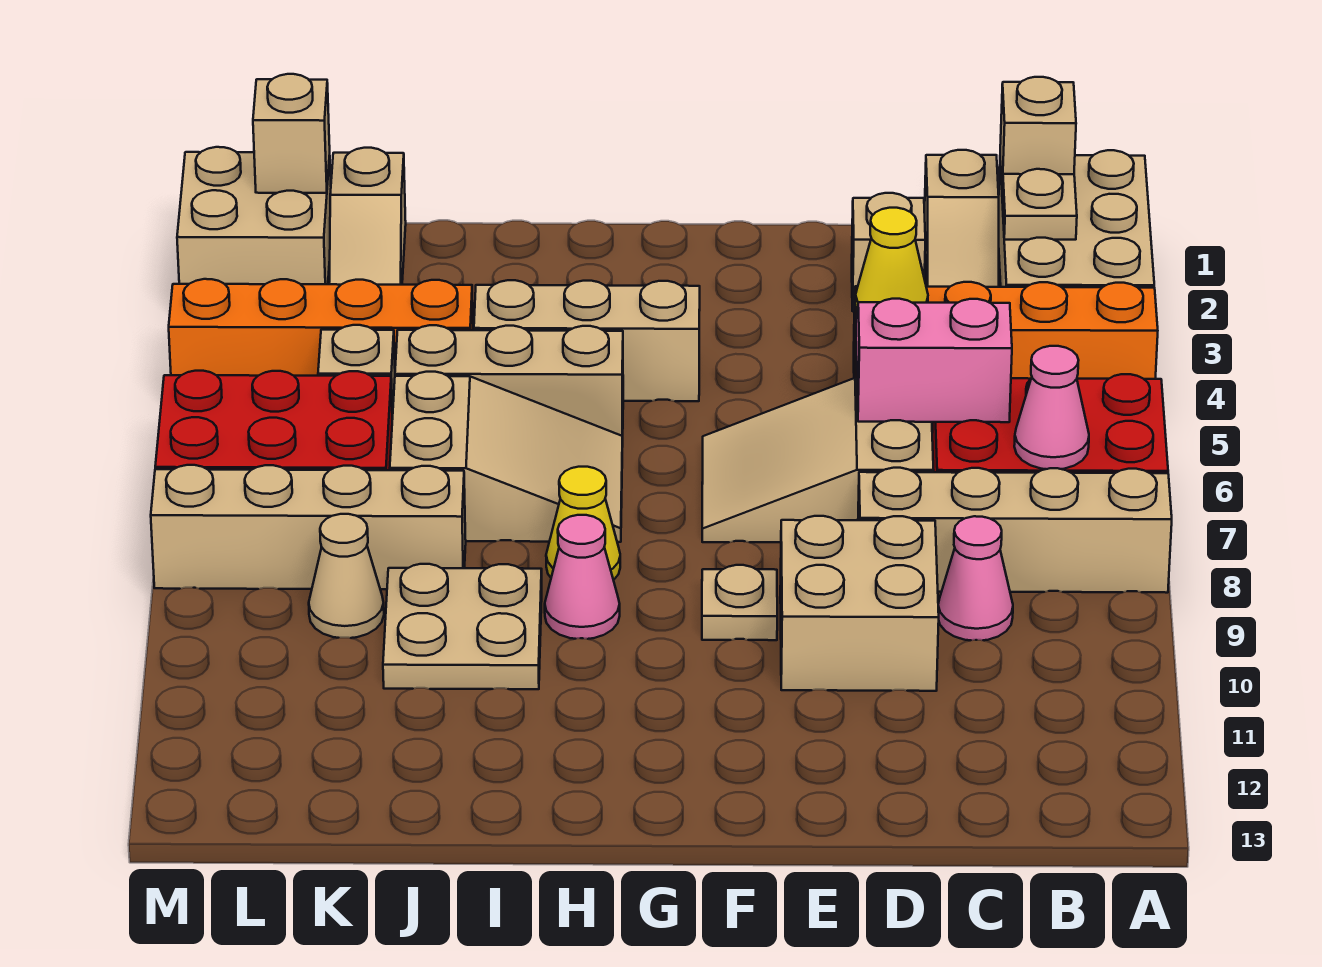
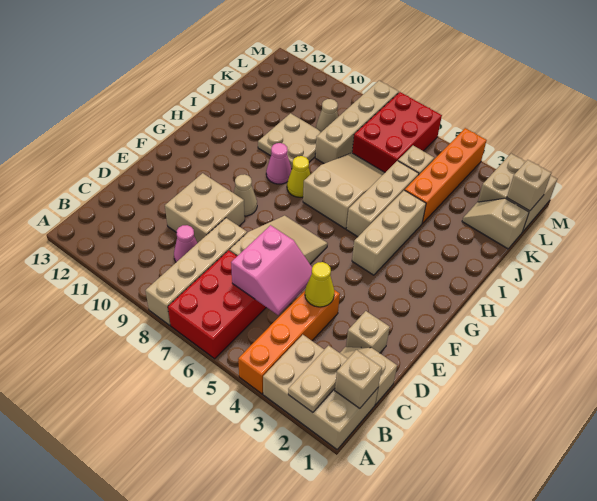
tan 1x1 plate [1002,169,1077,240] -> tan 1x2 plate [288,346,348,412]
pink 1x1 cone [1014,346,1089,469] -> none
tan 1x1 plate [702,565,777,640] -> tan 1x1 cone [234,174,257,216]
tan 2x3 slope [390,372,622,542] -> tan 2x3 slope turned to [303,153,385,229]

